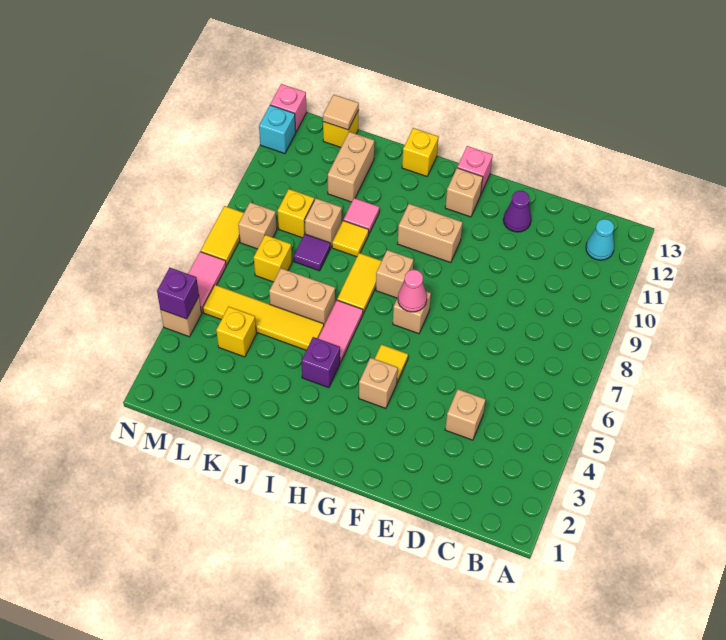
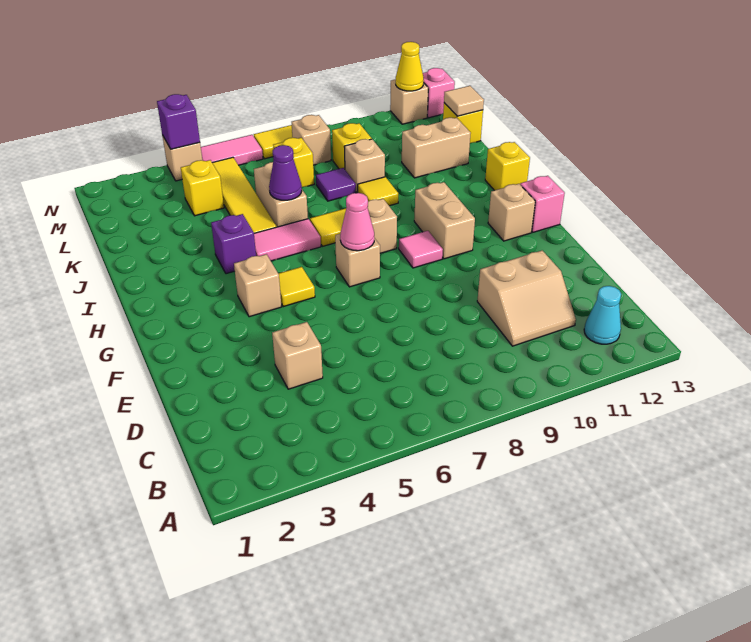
none -> tan 2x2 slope [477,251,576,346]
purple 1x1 cone [503,191,531,232] -> purple 1x1 cone moved to [269,145,302,200]
pink 1x1 tile [343,198,379,233] -> pink 1x1 tile moved to [399,231,443,268]
cyan 1x1 brick [259,105,296,154] -> tan 1x1 brick [390,79,428,124]
none -> yellow 1x1 cone [396,42,424,91]

